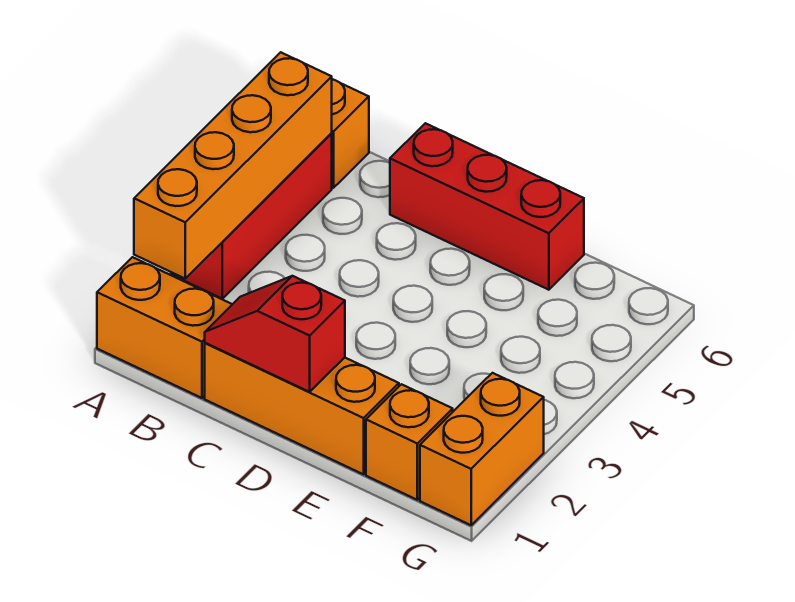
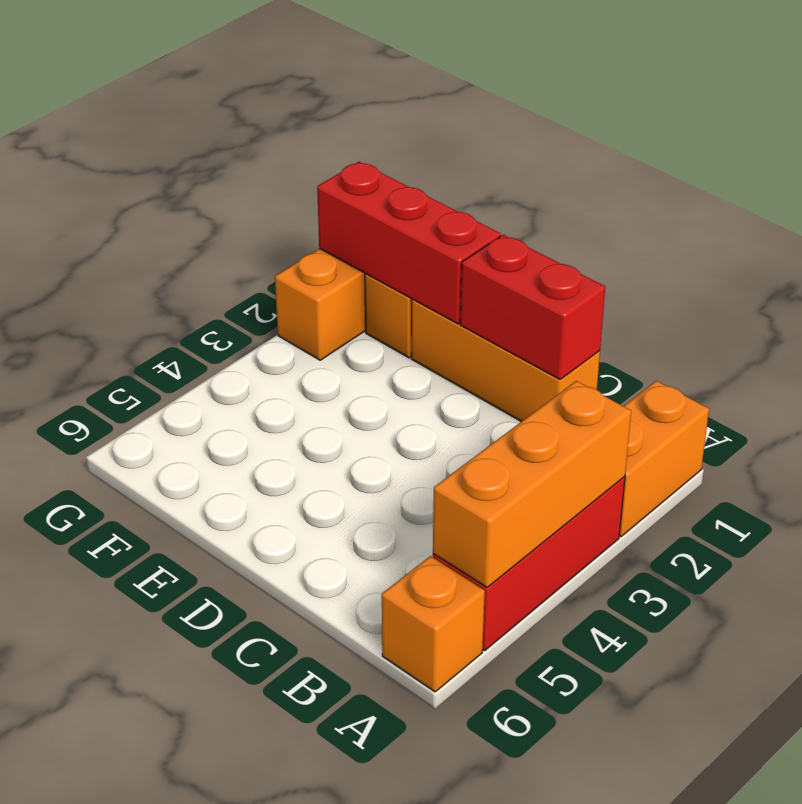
orange 1x2 brick [97,257,232,398] -> orange 1x2 brick turned to [619,381,709,537]
orange 1x4 brick [134,52,332,278] -> orange 1x3 brick [433,381,631,587]
red 1x2 slope [205,276,345,392] -> red 1x2 brick [460,235,605,379]
red 1x3 brick [390,123,584,290] -> red 1x3 brick moved to [317,162,501,324]

